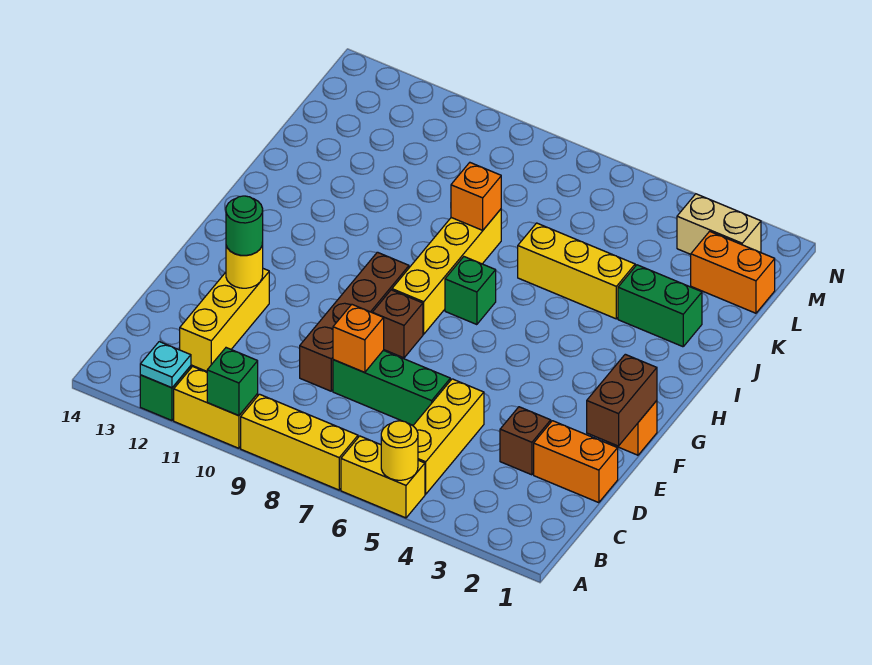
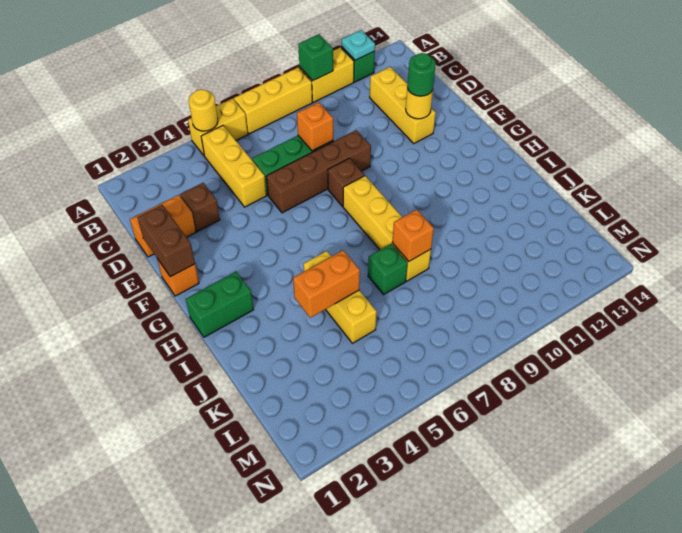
brown 1x4 brick [300,252,409,391] -> brown 1x4 brick turned to [266,130,371,213]
green 1x1 brick [445,257,496,325] -> green 1x1 brick moved to [368,244,408,294]
green 1x2 brick [618,265,702,347] -> green 1x2 brick moved to [186,272,254,337]
yellow 1x3 brick [518,223,635,319] -> yellow 1x3 brick turned to [303,251,377,343]
orange 1x2 brick [691,231,775,313] -> orange 1x2 brick moved to [293,250,360,318]
tan 1x2 brick [677,194,761,254] -> none

